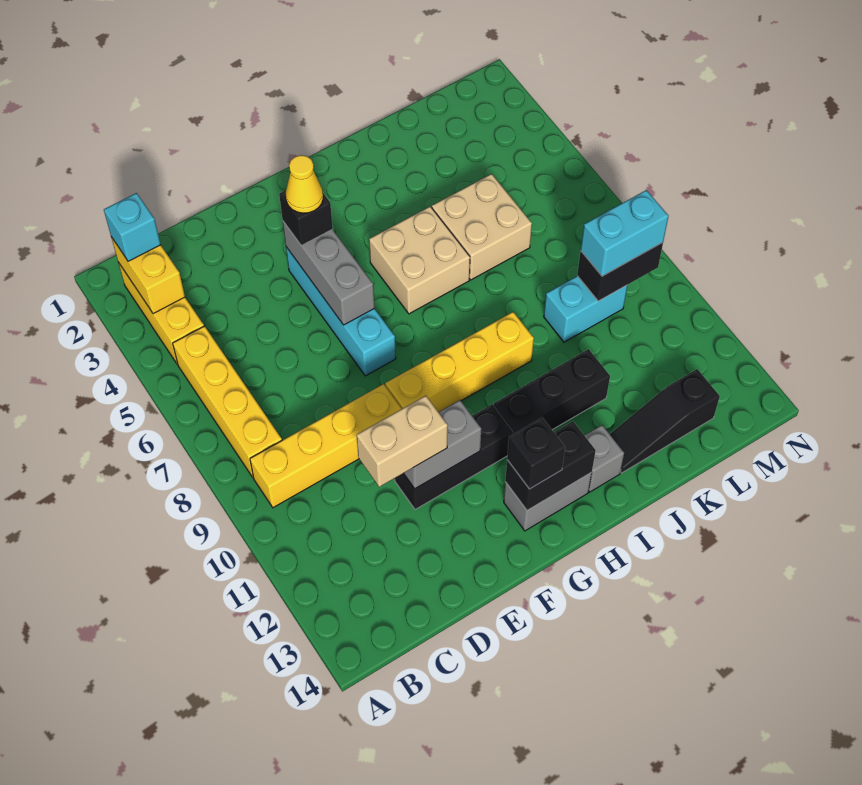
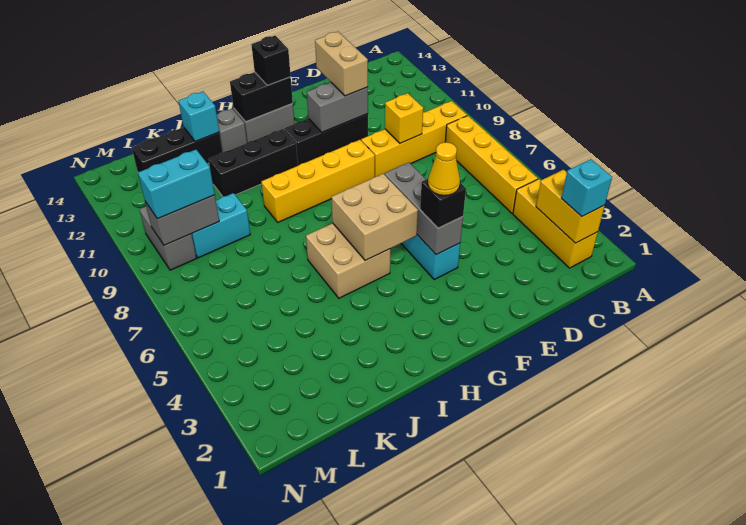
none -> yellow 1x1 brick [385,93,423,143]
tan 1x2 brick [357,396,448,487] -> tan 1x2 brick turned to [315,32,368,96]
tan 2x2 brick [432,174,532,280] -> tan 2x2 brick moved to [331,174,418,261]
black 1x3 slope [610,369,720,473] -> black 1x3 brick [132,127,223,172]
none -> cyan 1x1 brick [179,91,219,142]
black 1x2 brick [577,243,663,301] -> grey 1x2 brick [145,195,219,245]
none -> grey 1x2 brick [139,206,197,270]

